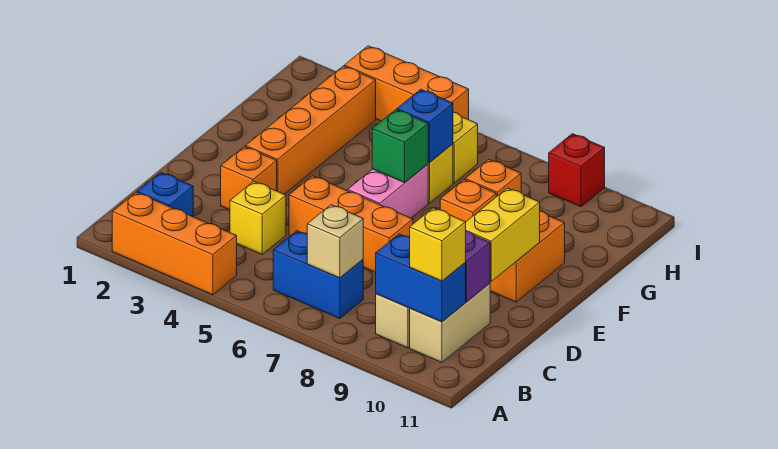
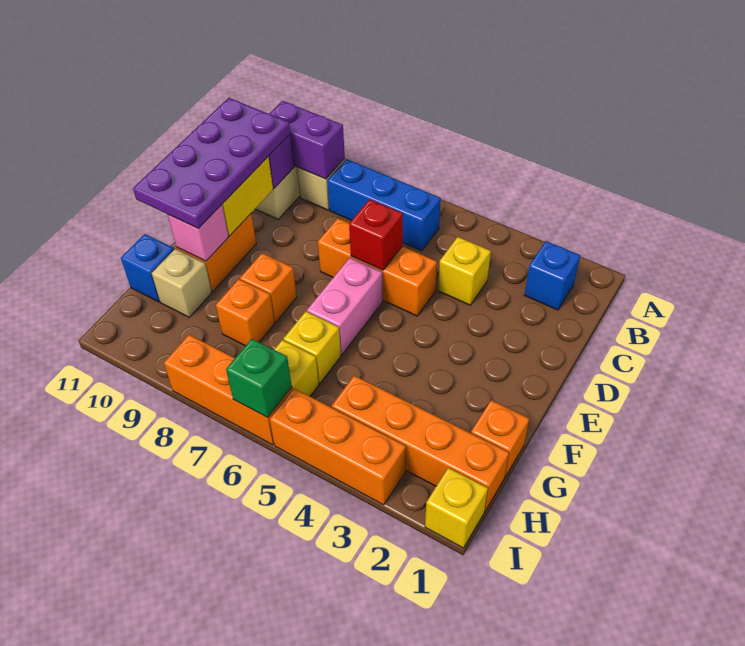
orange 1x3 brick [112,192,237,295] -> orange 1x3 brick moved to [164,335,292,445]
blue 1x2 brick [273,231,363,319] -> blue 1x3 brick [327,159,441,251]
tan 1x1 brick [307,205,363,278] -> tan 1x1 brick moved to [152,249,212,317]
blue 1x2 brick [376,234,466,322] -> purple 1x2 brick [270,101,345,179]
yellow 1x1 brick [410,208,466,281] -> yellow 1x1 brick moved to [425,468,488,548]
none -> purple 2x4 plate [133,98,290,229]
orange 1x1 brick [221,147,277,210] -> orange 1x1 brick moved to [471,400,529,477]
orange 1x4 brick [245,66,376,194] -> orange 1x4 brick turned to [332,376,509,512]
green 1x1 brick [372,110,429,183] -> green 1x1 brick moved to [226,339,292,417]
none -> pink 1x1 brick [168,205,228,261]
blue 1x1 brick [397,89,453,163] -> blue 1x1 brick moved to [121,234,174,302]
red 1x1 brick [549,134,605,207] -> red 1x1 brick moved to [349,199,403,270]

